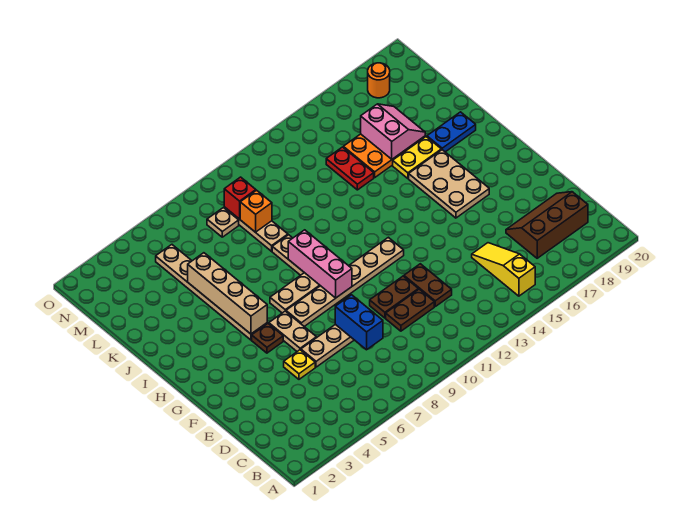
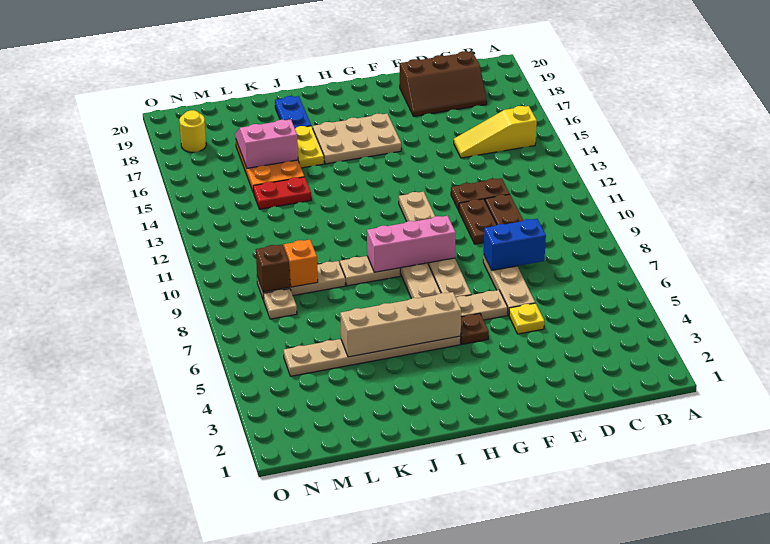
brown 2x3 slope [506,192,588,258] -> brown 2x3 slope turned to [400,51,487,116]
red 1x1 brick [224,177,256,219] -> brown 1x1 brick [256,245,290,292]
orange 1x1 round brick [368,63,390,98] -> yellow 1x1 round brick [179,110,206,152]

